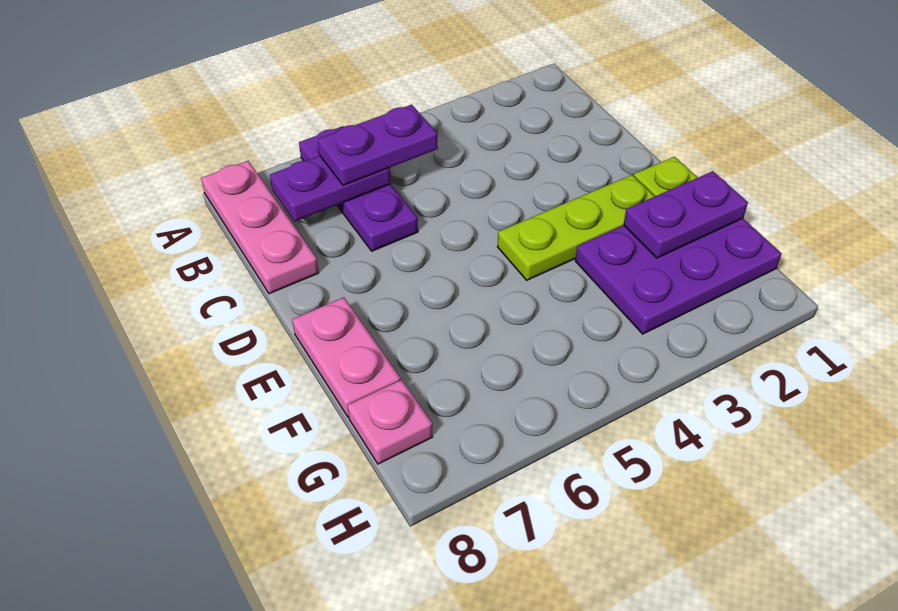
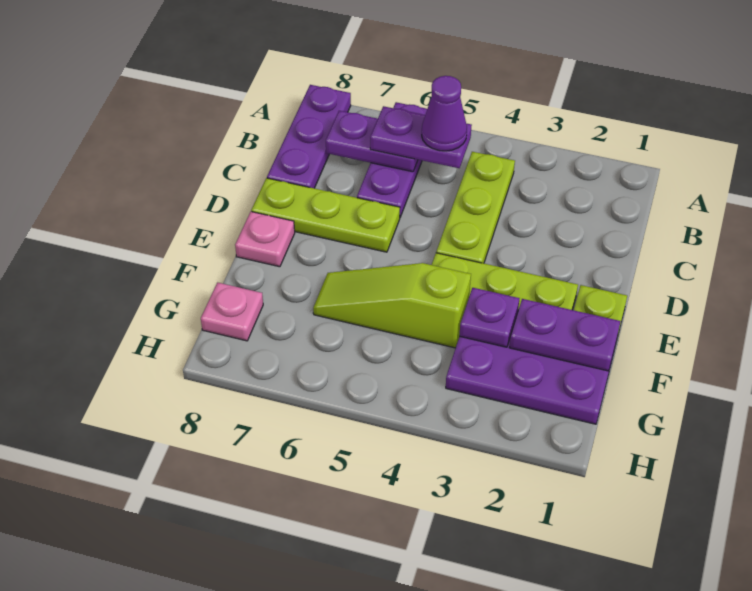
pink 1x3 plate [201,161,319,294] -> purple 1x3 plate [267,85,351,188]
none -> lime 1x3 plate [436,152,515,263]
none -> purple 1x1 cone [422,76,467,151]
none -> lime 1x3 plate [251,178,400,252]
pink 1x2 plate [292,297,400,417] -> pink 1x1 plate [235,212,295,267]
none -> purple 1x1 plate [459,288,520,347]
none -> lime 1x3 slope [313,263,471,348]

